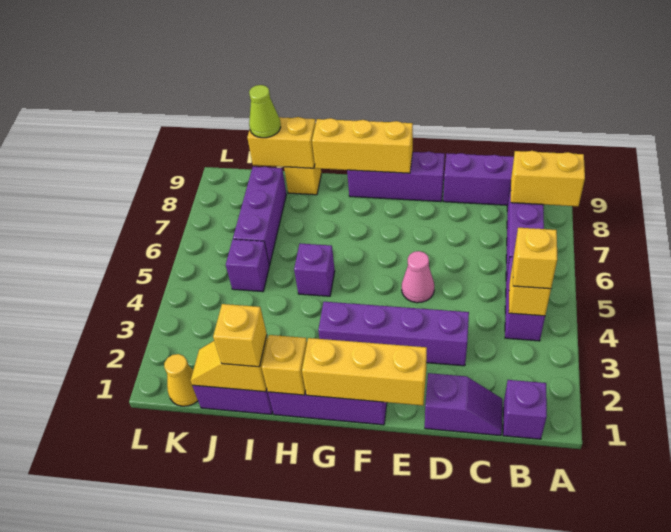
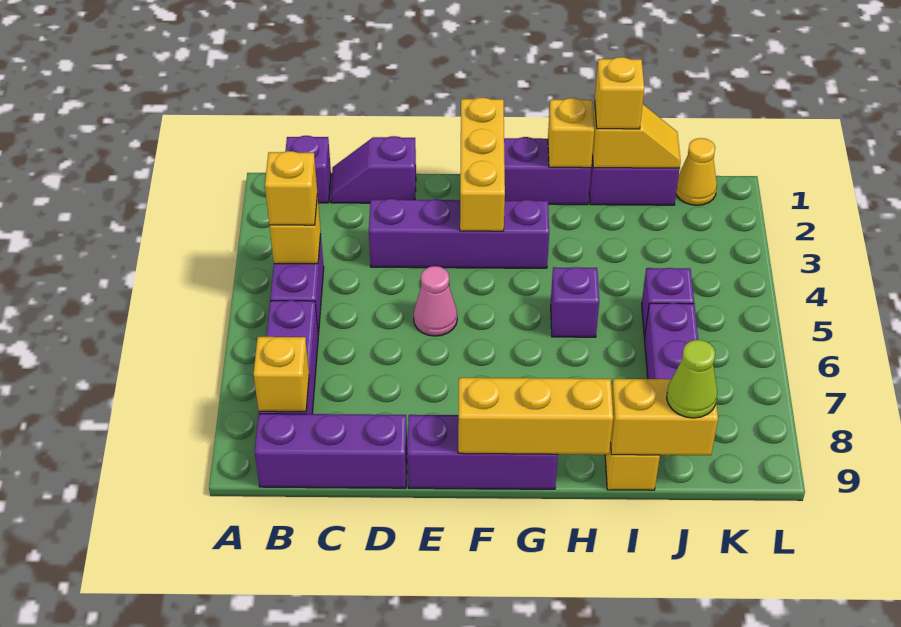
yellow 1x2 brick [511,151,585,206] -> yellow 1x1 brick [254,337,309,412]
yellow 1x3 brick [302,338,427,406] -> yellow 1x3 brick turned to [460,98,505,231]

